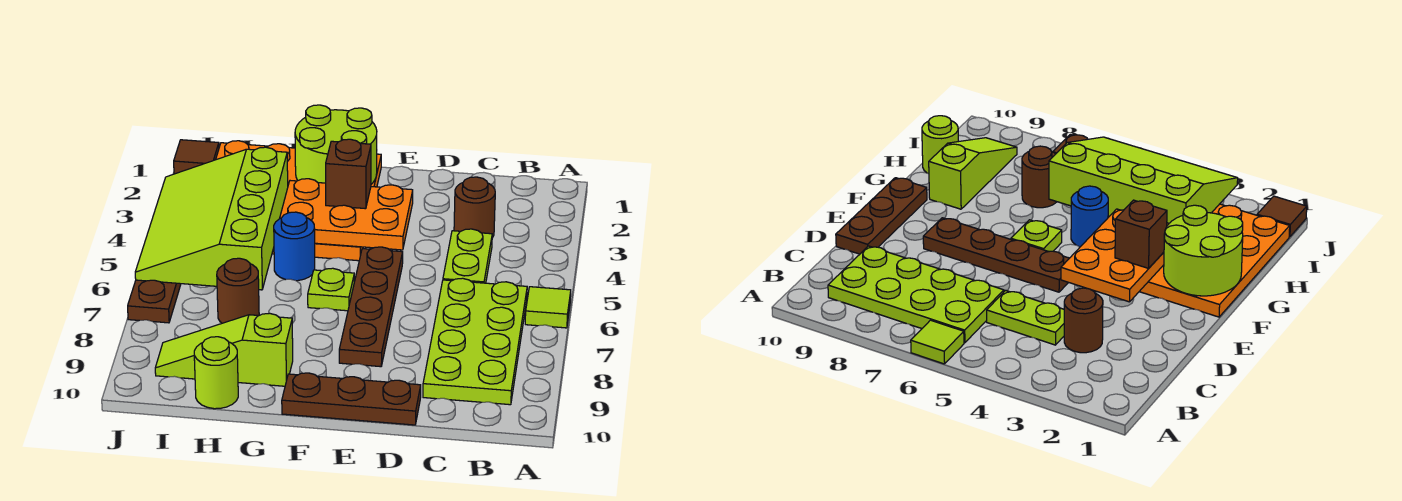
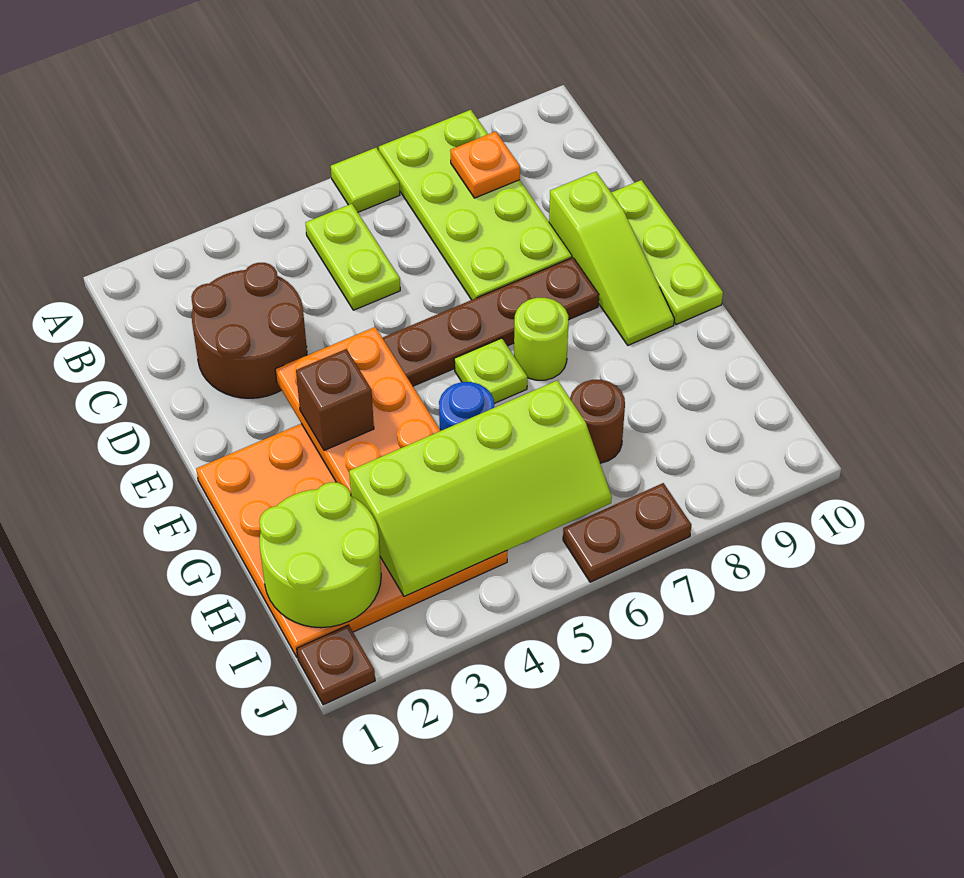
lime 2x4 plate [423,278,527,405] -> lime 2x4 plate turned to [379,110,572,300]
none -> orange 1x1 plate [450,131,520,198]
brown 1x1 round brick [454,177,495,238] -> brown 2x2 round brick [191,263,307,398]
lime 1x2 plate [443,229,492,283] -> lime 1x2 plate turned to [306,204,400,310]
brown 1x3 plate [282,373,421,425] -> lime 1x3 plate [611,180,723,325]
lime 2x2 round brick [295,105,377,184] -> lime 2x2 round brick moved to [259,482,381,628]
lime 1x3 slope [155,313,293,386] -> lime 1x3 slope moved to [549,172,674,345]
lime 3x4 slope [135,147,288,290] -> lime 2x4 slope [349,380,612,596]
lime 1x1 round brick [194,337,238,409] -> lime 1x1 round brick moved to [514,298,569,380]
brown 1x1 tile [174,140,219,174] -> brown 1x1 plate [297,625,375,705]

